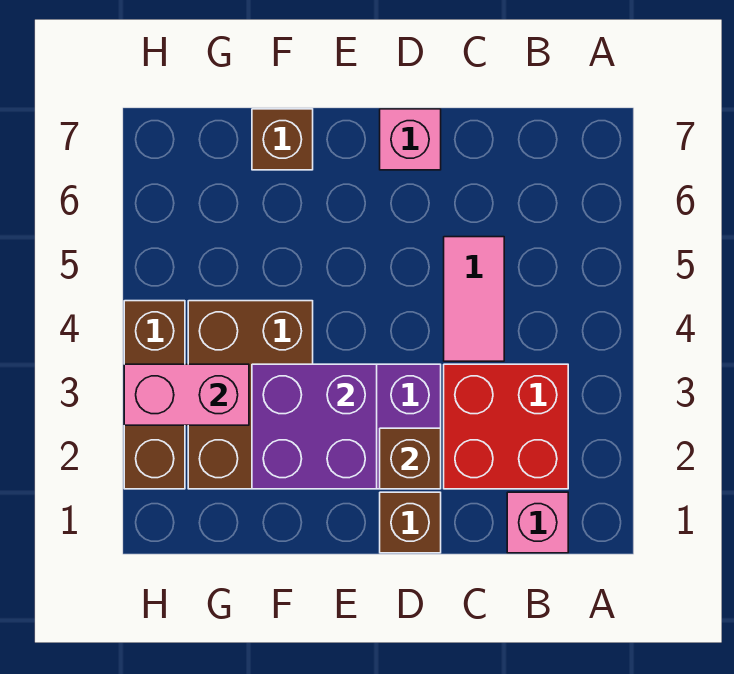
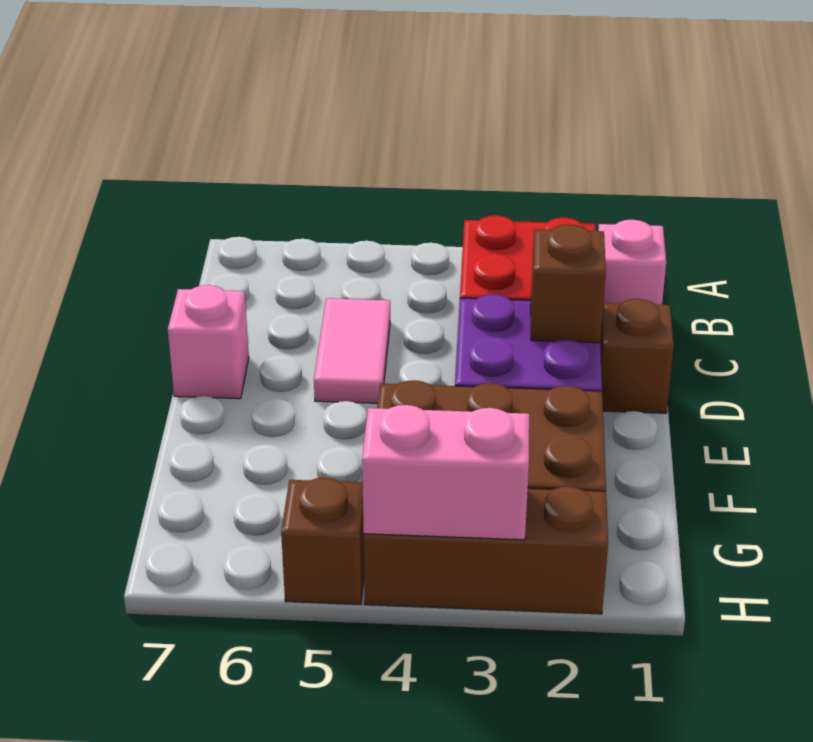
pink 1x2 tile [444,237,504,361] -> pink 1x2 tile turned to [314,298,390,403]
purple 2x2 brick [252,364,377,489] -> none
brown 1x1 brick [252,109,313,170] -> brown 1x1 brick moved to [281,478,364,604]
pink 1x2 brick [124,364,249,425] -> pink 1x2 brick turned to [362,405,529,540]

